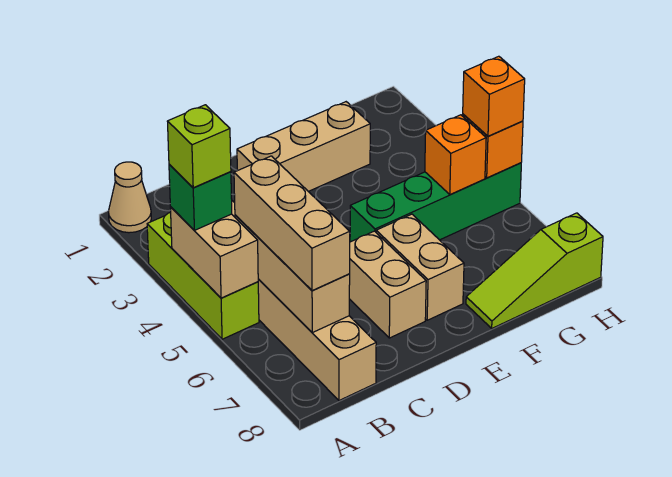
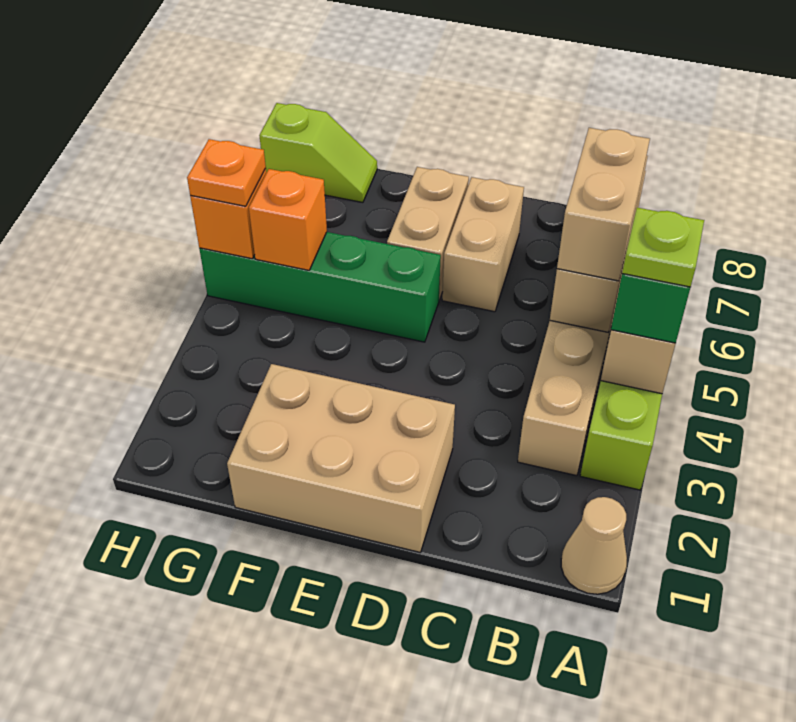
lime 1x1 brick [167,105,231,188] -> lime 1x1 plate [622,208,704,287]
tan 1x3 brick [234,156,350,291] -> tan 1x2 brick [557,128,650,281]
tan 1x3 brick [237,102,370,191] -> tan 2x3 brick [227,364,455,552]
lime 1x3 slope [466,213,603,328] -> lime 1x2 slope [259,103,377,202]
orange 1x1 brick [463,56,525,136] -> orange 1x1 plate [187,139,266,206]

